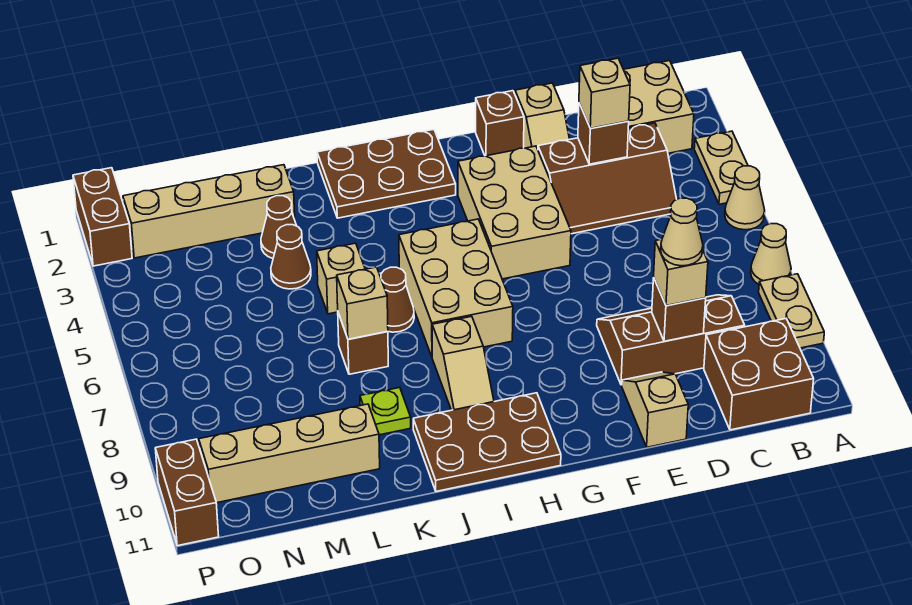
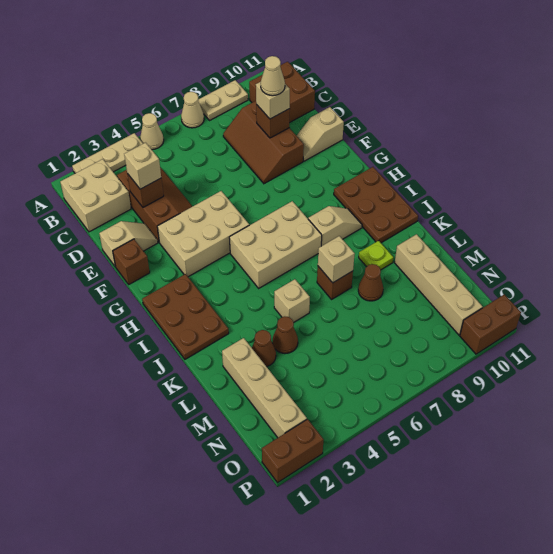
tan 1x2 plate [694,131,748,204] -> tan 1x3 plate [72,133,143,173]
brown 1x1 cone [381,267,414,332] -> brown 1x1 cone moved to [358,264,383,301]

